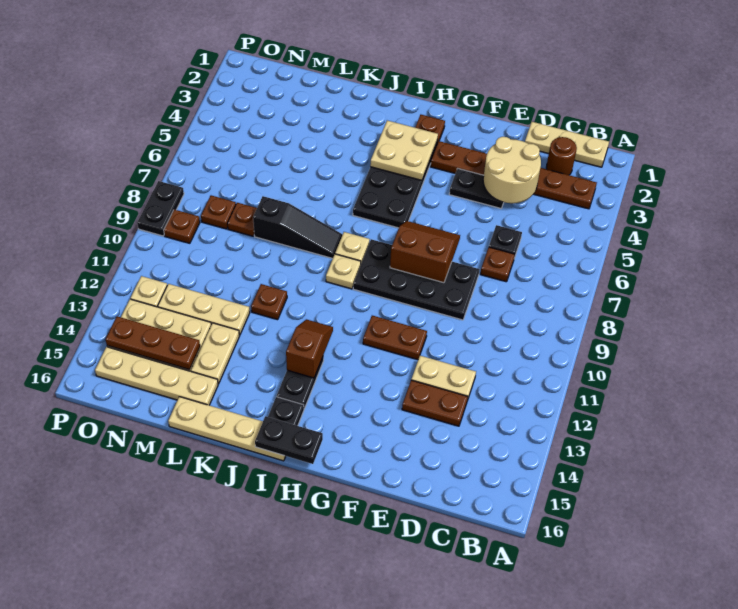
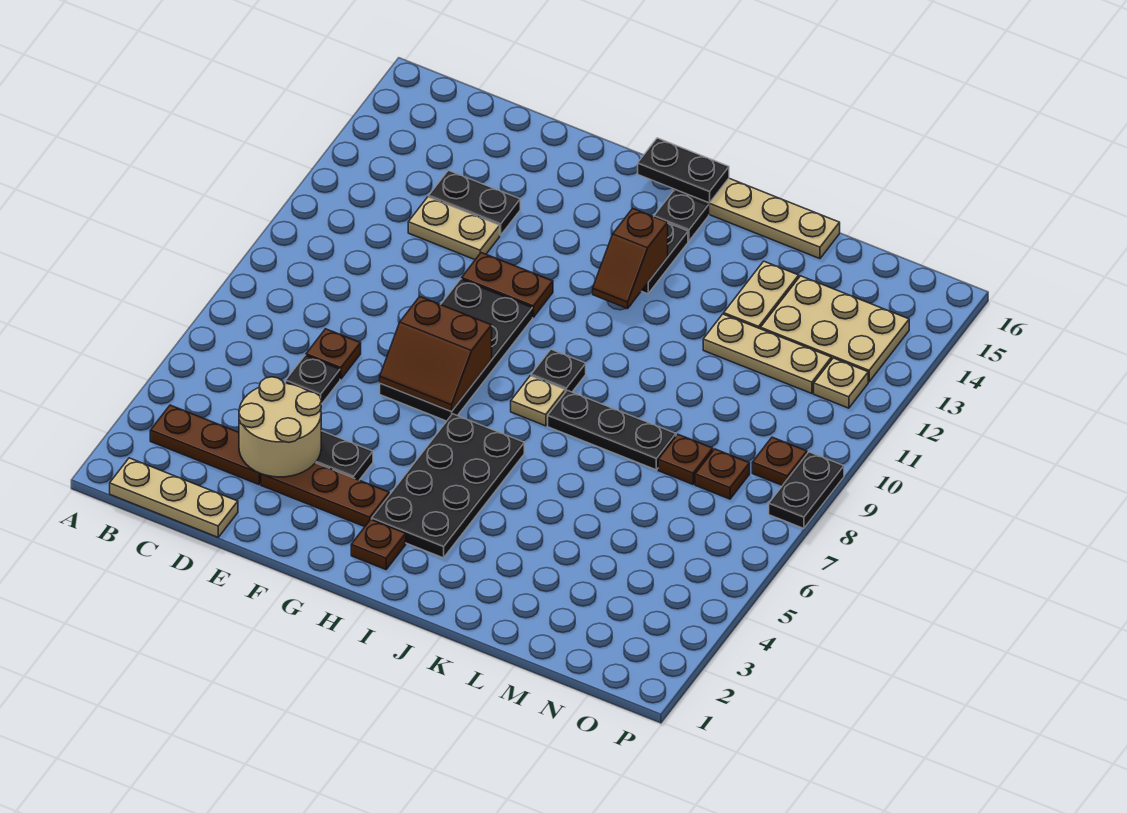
brown 1x1 round brick [546,137,577,175] -> none
brown 1x2 plate [402,380,468,426] -> black 1x2 plate [429,170,520,235]
black 2x4 plate [353,239,479,320] -> black 2x4 plate turned to [380,279,533,421]
tan 2x2 plate [370,120,438,180] -> none
tan 1x1 plate [326,254,361,289] -> black 1x1 plate [531,349,586,392]
black 1x3 slope [253,196,342,258] -> black 1x3 plate [548,390,676,470]
brown 1x1 plate [251,284,287,320] -> none
tan 1x4 plate [95,347,218,405] -> none
brown 1x3 plate [106,316,200,370] -> none

